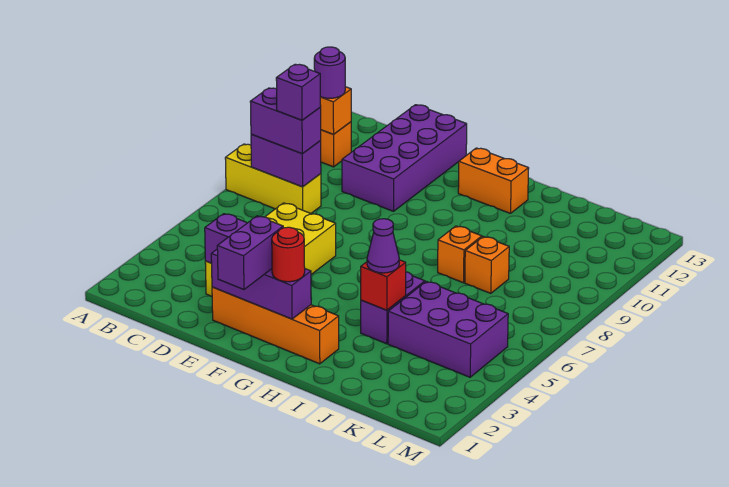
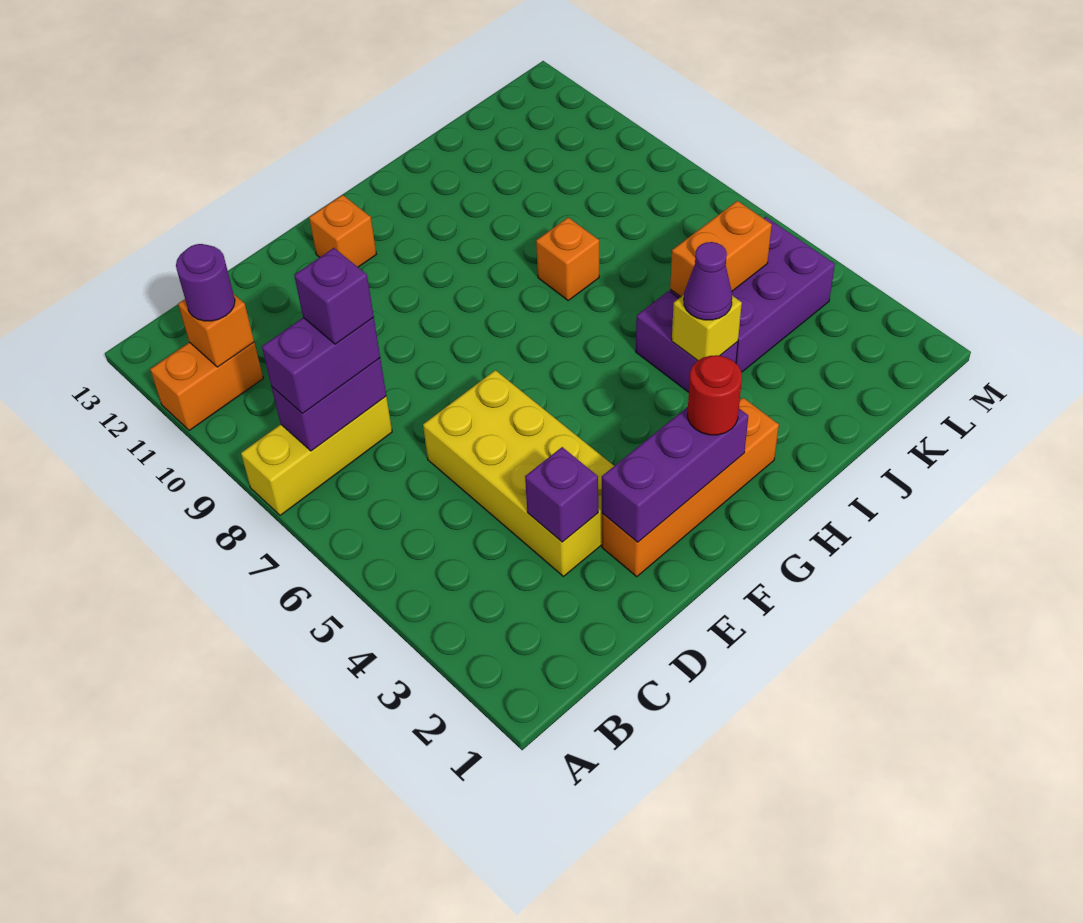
purple 2x4 brick [342,105,467,211] -> none
purple 1x2 brick [217,216,283,289] -> none
orange 1x2 brick [458,148,529,213] -> orange 1x2 brick moved to [670,201,772,297]
red 1x1 brick [361,260,406,310] -> yellow 1x1 brick [672,295,742,361]
orange 1x1 brick [465,236,509,293] -> orange 1x1 brick moved to [309,195,376,267]

